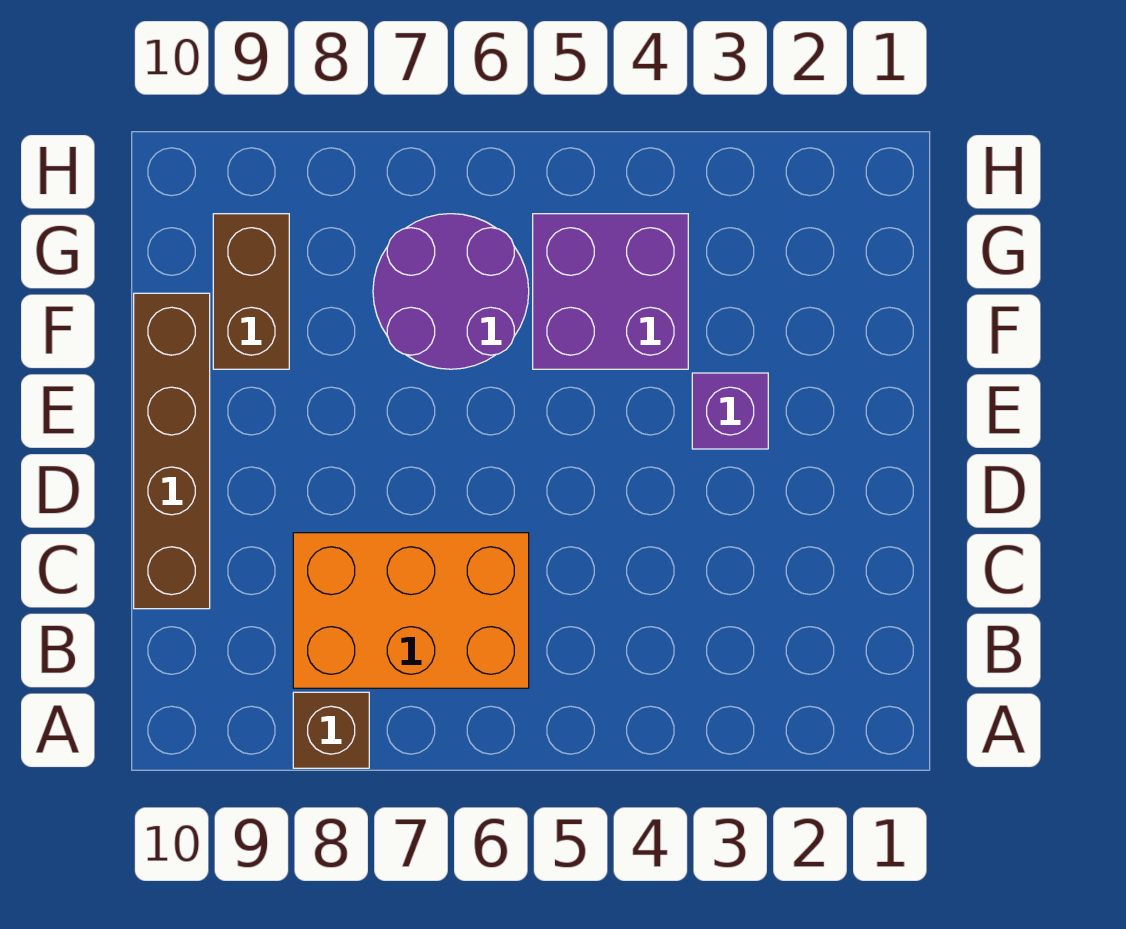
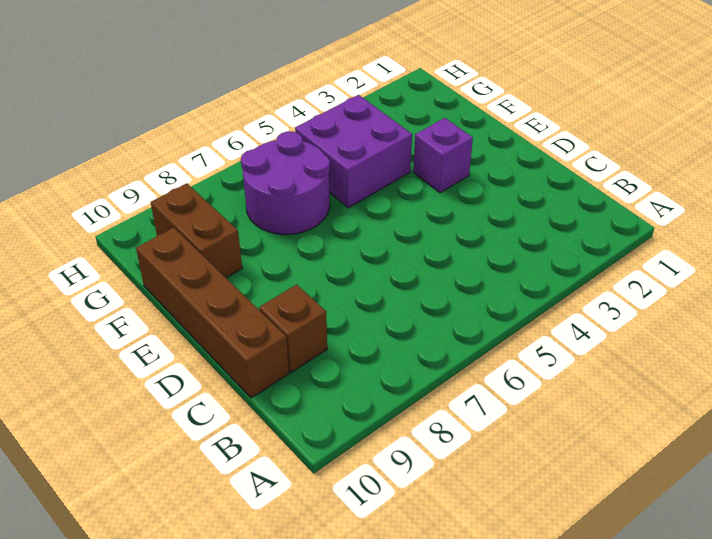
brown 1x1 brick [293,692,369,768] -> brown 1x1 brick moved to [259,285,327,372]
orange 2x3 brick [293,533,529,688] -> none

